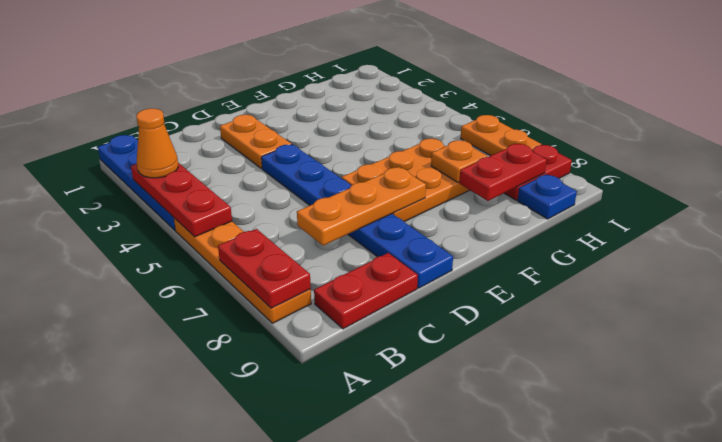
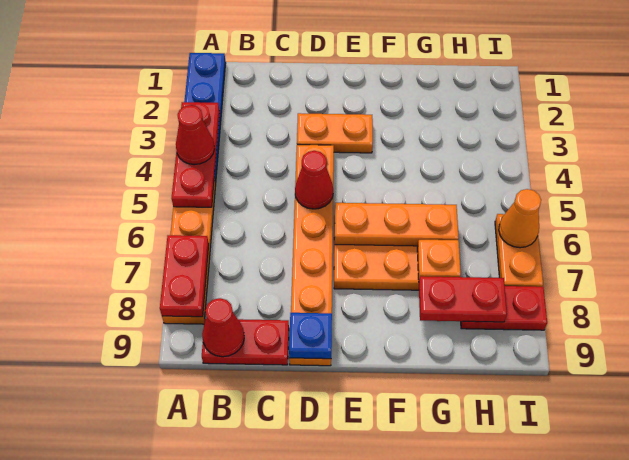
orange 1x1 cone [136,108,178,178] -> orange 1x1 cone moved to [499,189,541,248]
none -> red 1x1 cone [176,105,215,165]
none -> red 1x1 cone [202,298,244,357]
orange 1x3 plate [297,167,426,246] -> orange 1x3 plate moved to [335,203,459,246]
orange 1x2 plate [220,115,292,169] -> orange 1x2 plate turned to [297,113,373,153]
blue 1x6 plate [261,145,453,288] -> orange 1x6 plate [289,145,334,366]
none -> red 1x1 cone [295,151,333,209]
blue 1x1 plate [518,174,577,219] -> blue 1x1 plate moved to [289,313,332,359]

